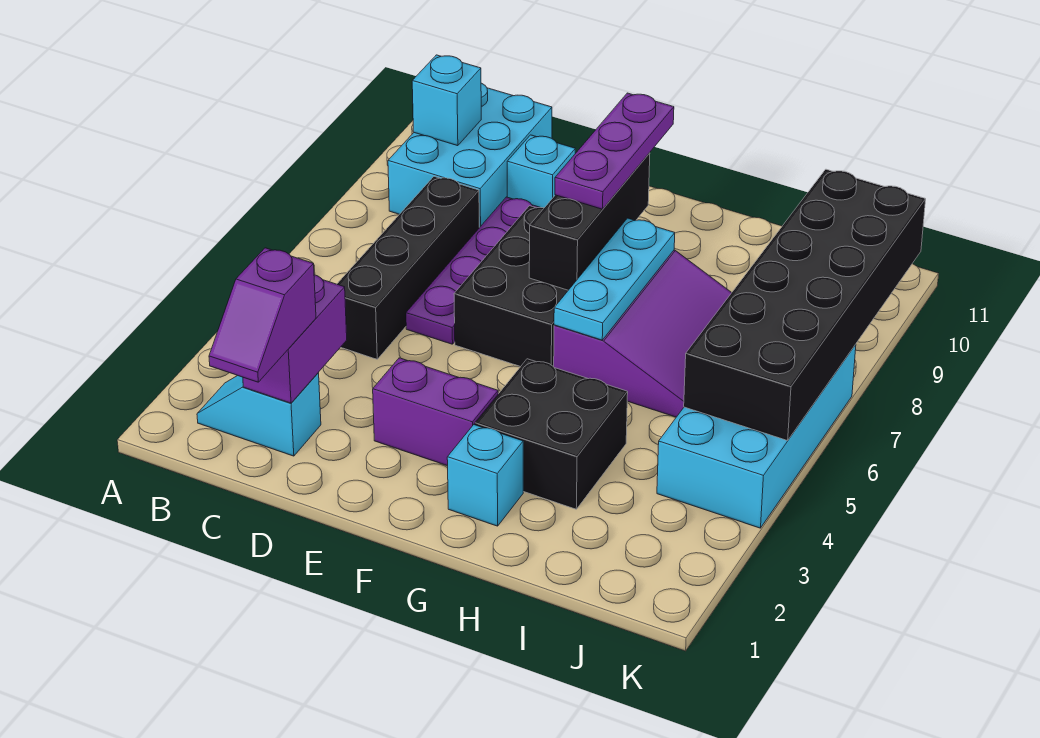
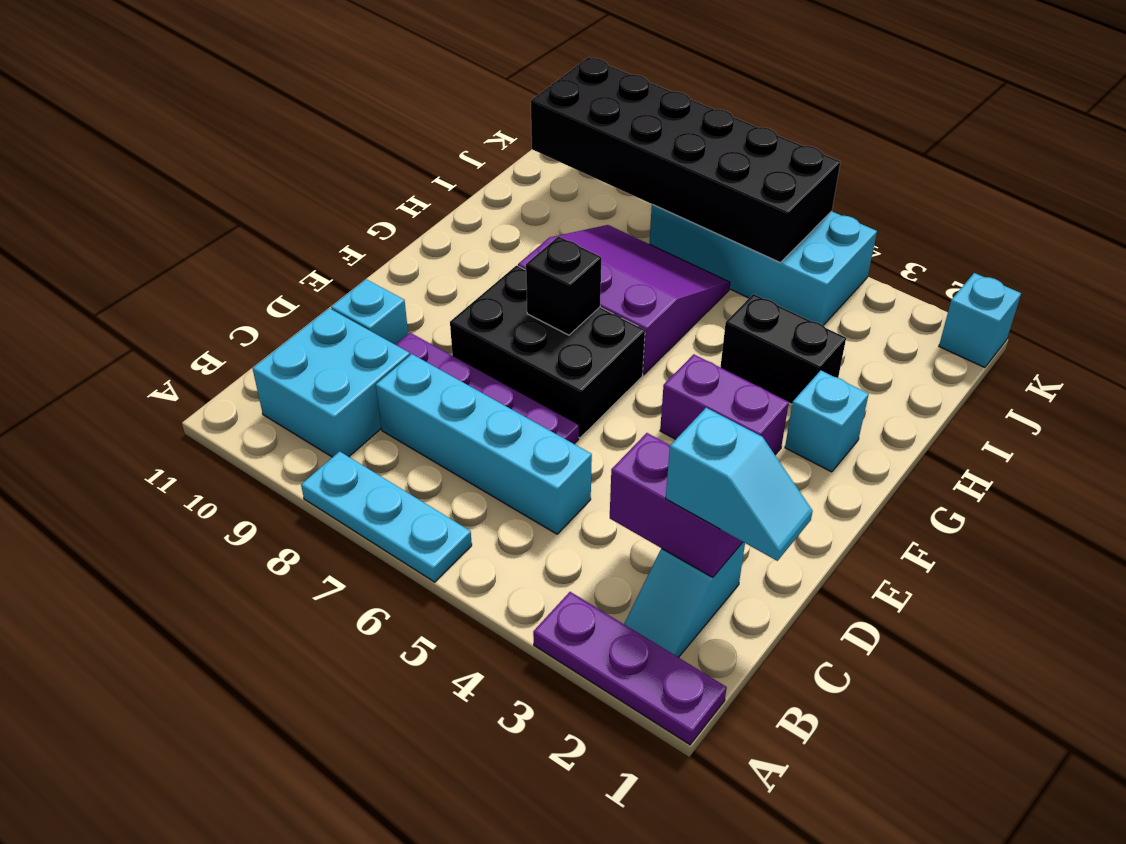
cyan 2x3 brick [388,83,552,228] -> cyan 2x2 brick [252,308,410,457]
cyan 1x1 brick [412,55,481,146] -> cyan 1x1 brick moved to [939,273,1021,368]
purple 1x2 slope [209,248,316,382] -> cyan 1x2 slope [666,408,813,561]
black 1x4 brick [337,176,479,359] -> cyan 1x4 brick [376,354,592,534]
purple 1x2 brick [373,358,498,466] -> purple 1x2 brick turned to [660,354,789,455]
black 1x3 brick [529,153,650,290] -> black 1x1 brick [526,236,601,335]
purple 1x3 plate [555,93,674,209] -> purple 1x3 plate moved to [533,592,727,745]
black 2x2 brick [475,359,628,509] -> black 1x2 brick [720,294,846,404]
cyan 1x3 plate [554,218,675,340] -> cyan 1x3 plate moved to [301,451,472,582]

